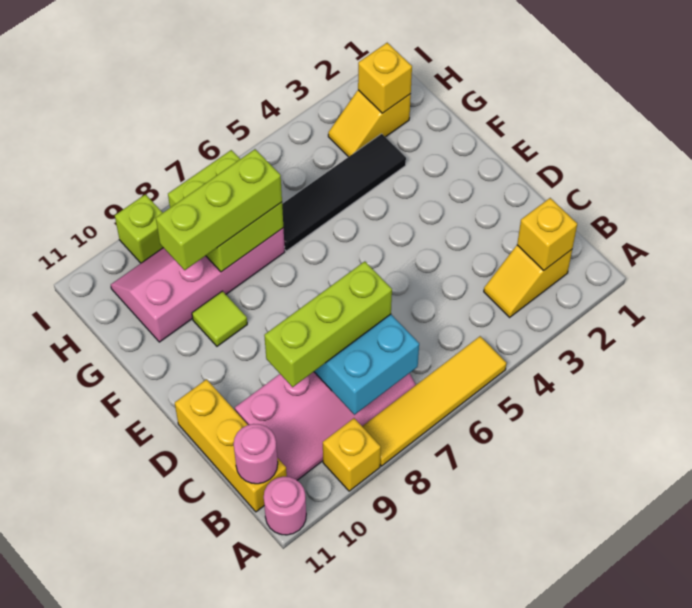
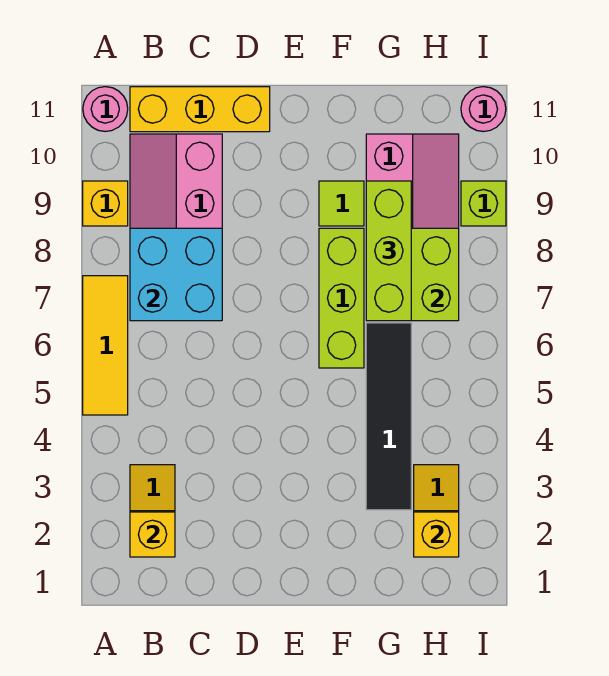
yellow 1x4 tile [362,336,506,466] -> yellow 1x3 tile [83,276,128,415]
pink 1x1 round brick [234,424,278,484] -> pink 1x1 round brick moved to [461,87,506,132]
lime 1x3 brick [264,261,392,387] -> lime 1x3 brick moved to [319,228,364,368]

